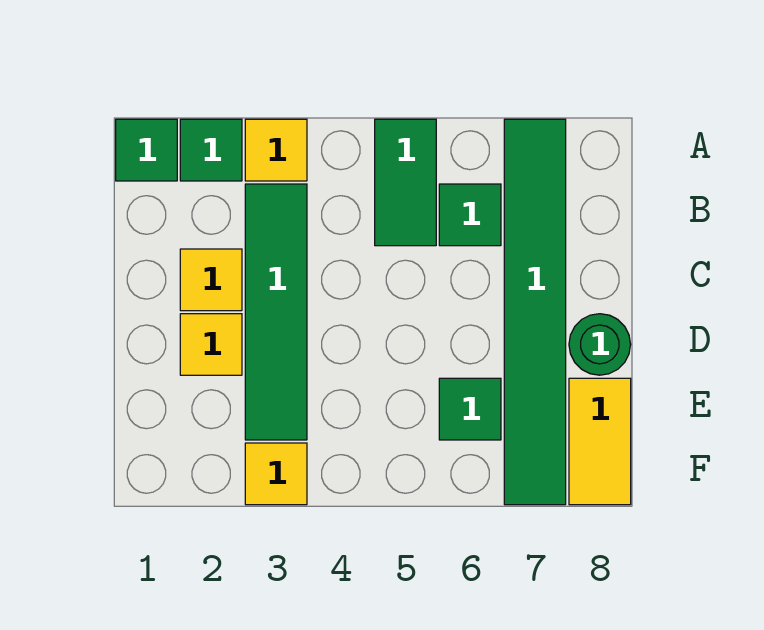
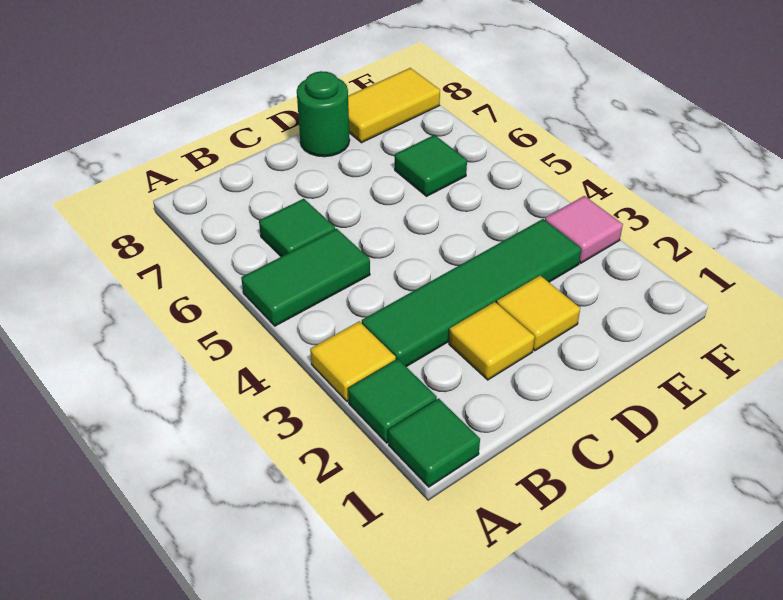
green 1x6 tile [504,119,566,505] -> none
yellow 1x1 tile [245,443,307,505] -> pink 1x1 tile [545,196,623,263]

